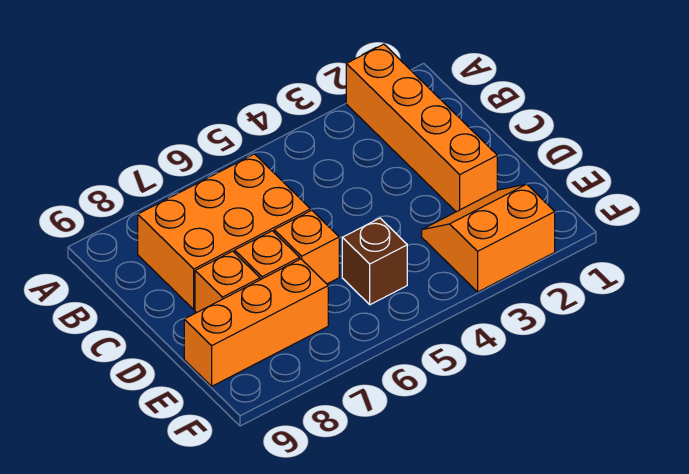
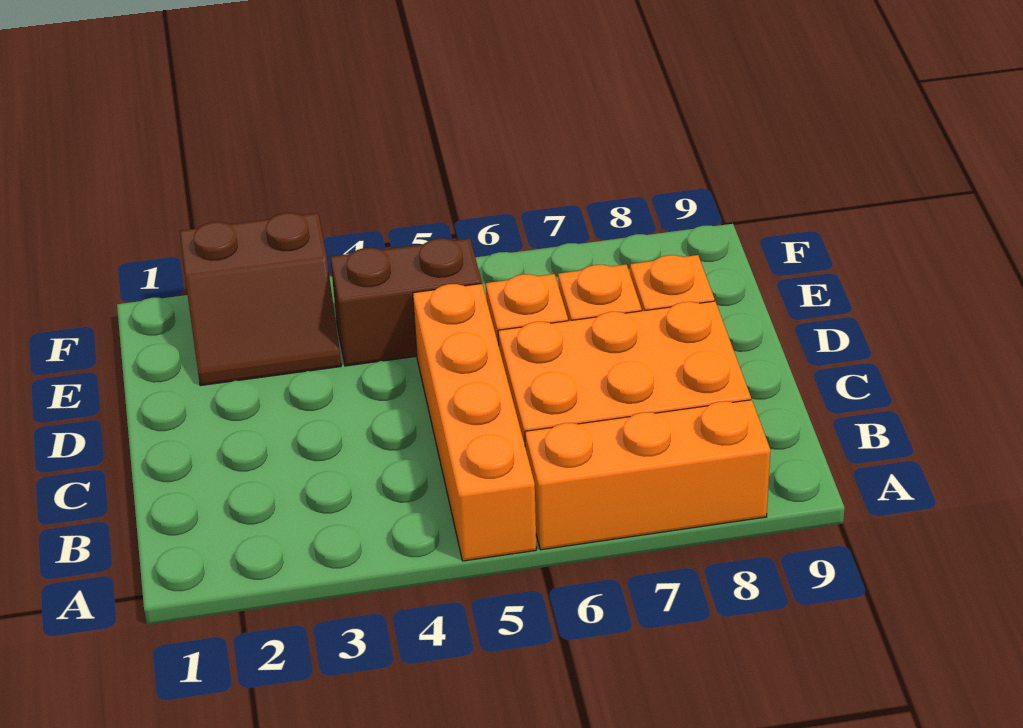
orange 1x4 brick [346,44,497,212] -> orange 1x4 brick moved to [413,284,536,561]
orange 2x2 slope [422,184,555,292] -> brown 2x2 slope [180,213,341,386]
brown 1x1 brick [342,218,407,305] -> brown 1x2 brick [330,238,482,366]
orange 1x3 brick [184,259,328,386] -> orange 1x3 brick moved to [525,400,771,550]

